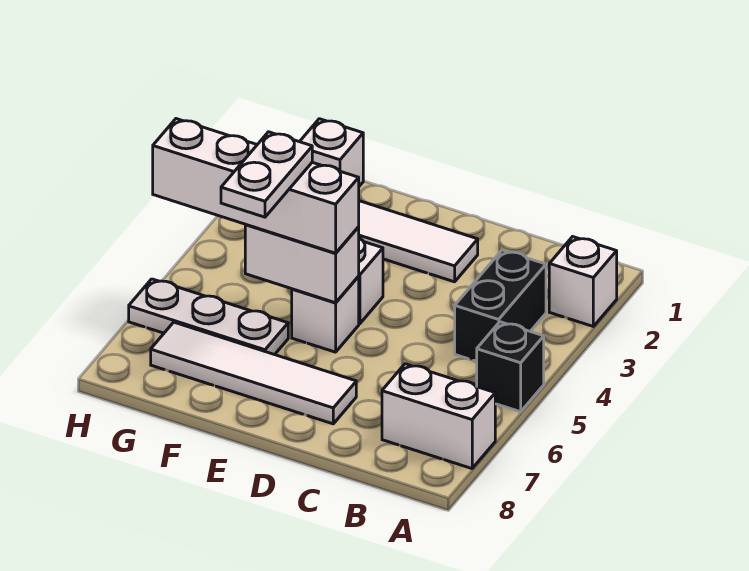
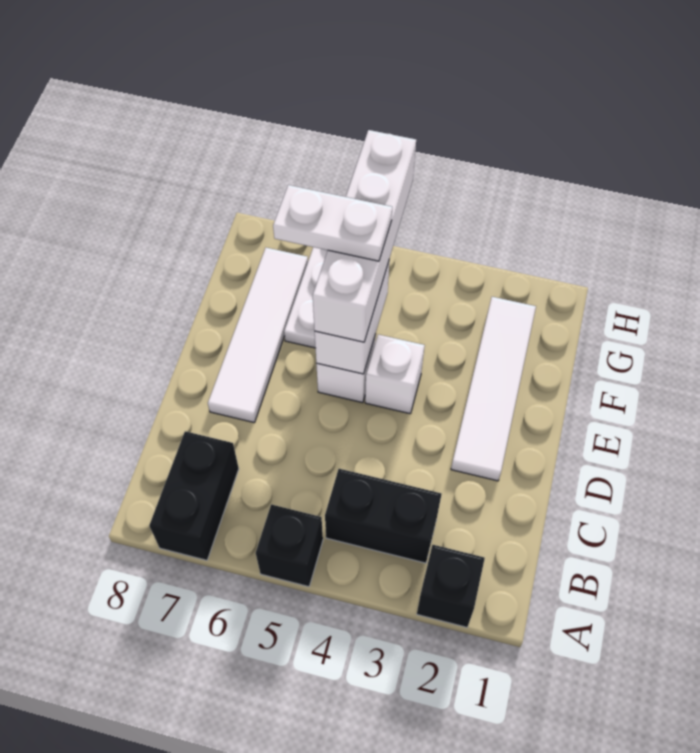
white 1x1 brick [549,237,617,326] -> black 1x1 brick [417,545,485,627]
white 1x2 brick [382,364,495,469] -> black 1x2 brick [149,431,239,560]
white 1x1 brick [300,119,363,186] -> none

